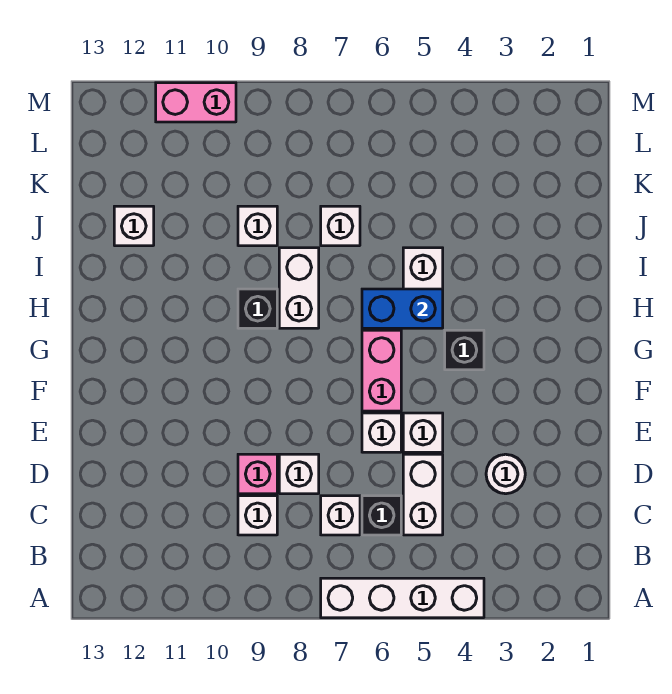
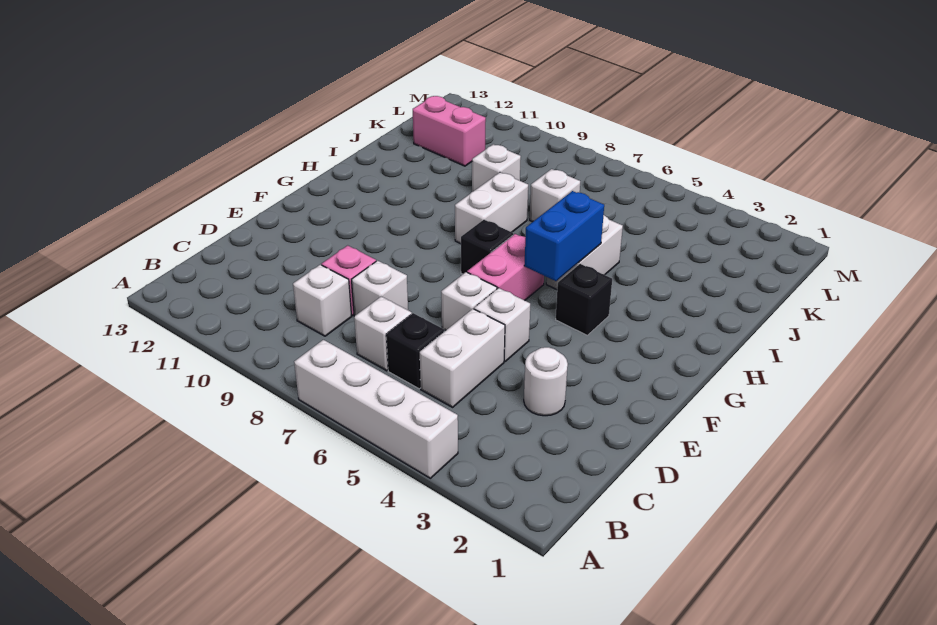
blue 1x2 brick [362,289,443,328] -> blue 1x2 brick turned to [524,191,604,281]
black 1x1 brick [238,289,277,328] -> black 1x1 brick moved to [461,220,513,274]
white 1x1 brick [114,206,154,246] -> none
pink 1x2 brick [156,83,236,122] -> pink 1x2 brick moved to [413,96,486,166]

